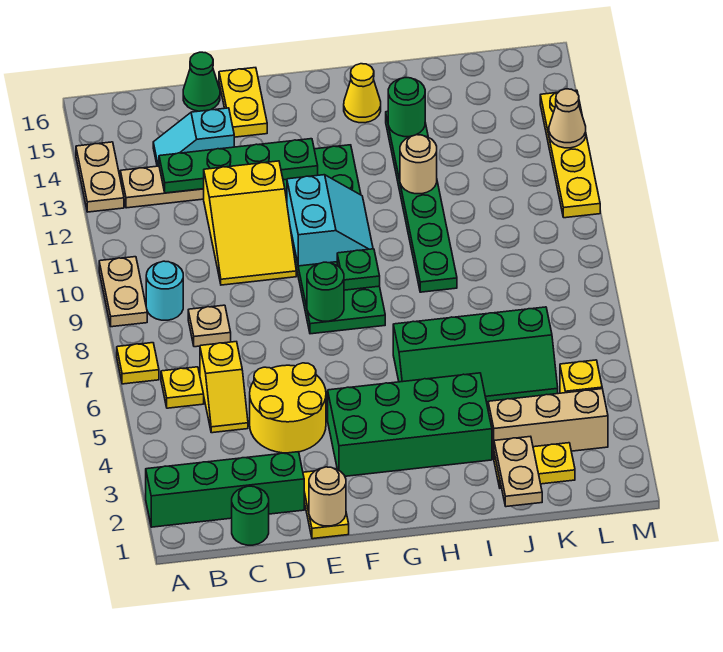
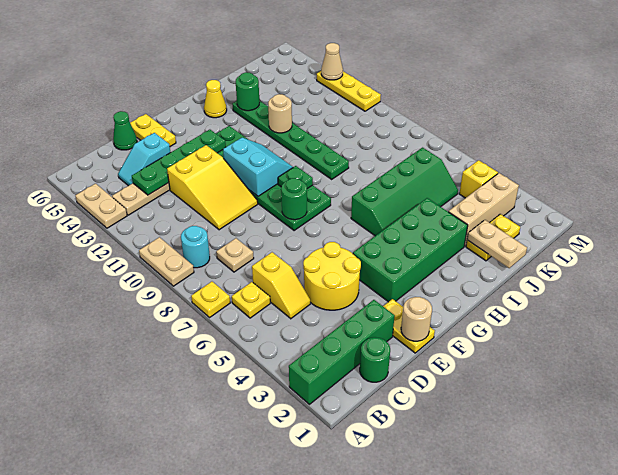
yellow 1x4 plate [540,90,600,218] -> yellow 1x3 plate [317,71,381,111]

